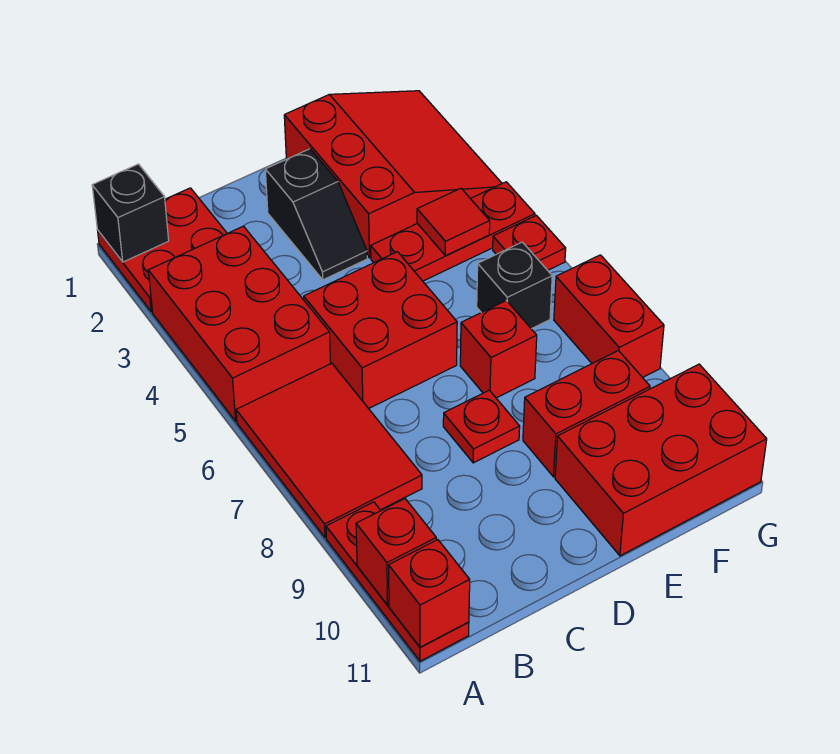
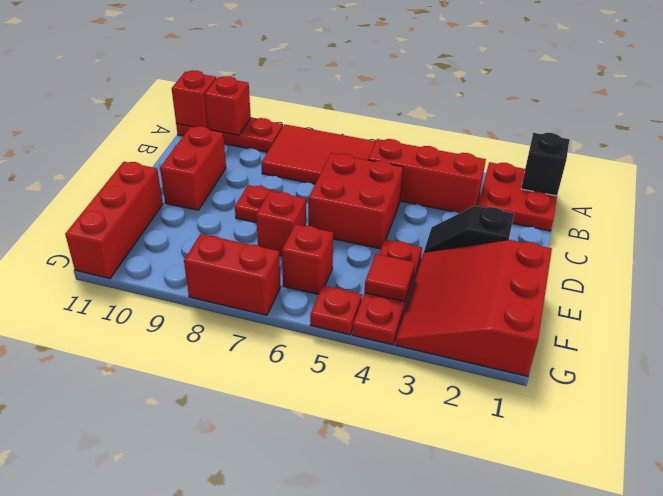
red 2x3 brick [148,226,331,421] -> red 1x3 brick [368,139,486,213]
red 3x3 slope [284,91,502,258] -> red 3x3 slope turned to [396,240,552,376]
red 1x2 brick [523,351,650,477] -> red 1x2 brick moved to [160,126,226,210]
red 2x3 brick [555,364,767,556] -> red 1x3 brick [65,162,163,278]
black 1x1 brick [477,242,552,329] -> red 1x1 brick [282,224,333,294]

